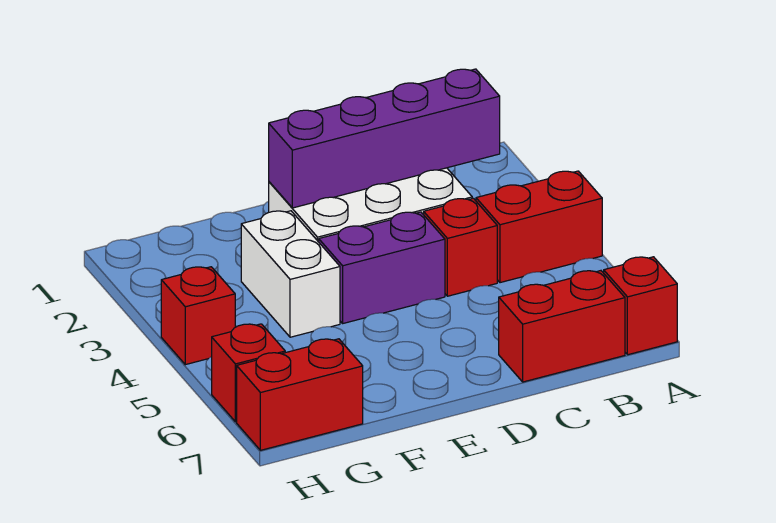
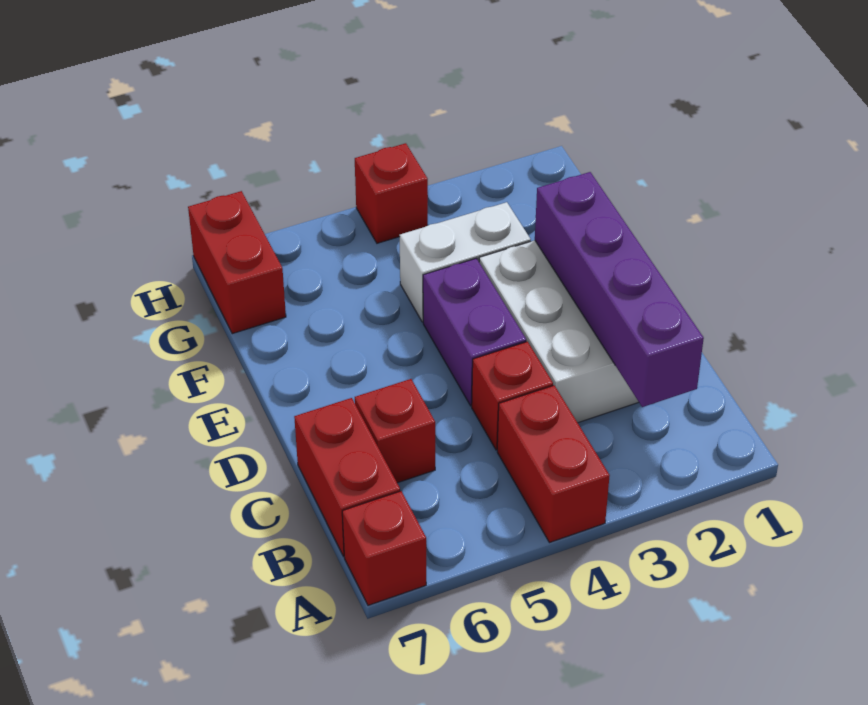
red 1x1 brick [212,324,285,422] -> red 1x1 brick moved to [355,379,435,483]

